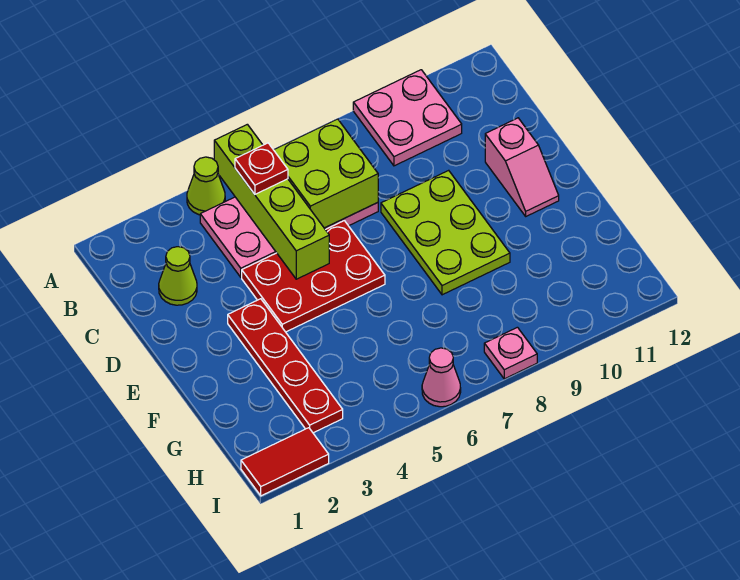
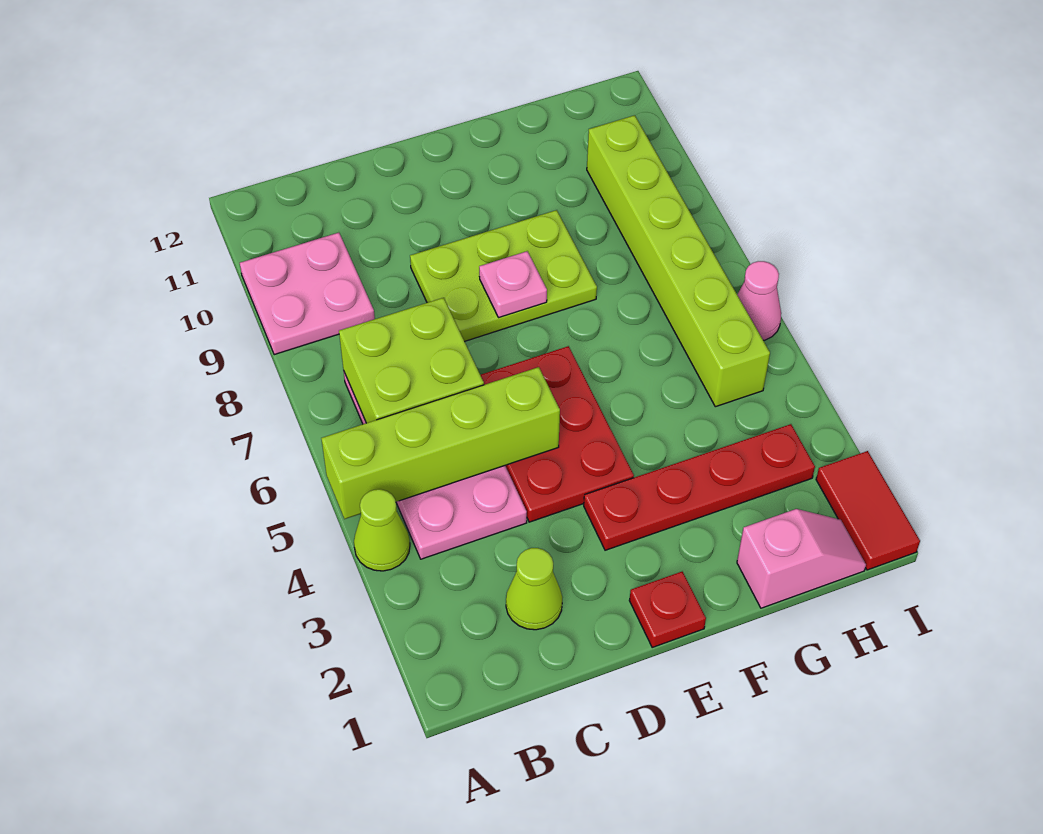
red 1x1 plate [235,143,288,194] -> red 1x1 plate moved to [629,572,706,647]
pink 1x2 slope [485,118,559,216] -> pink 1x2 slope moved to [737,509,866,608]
none -> lime 1x6 brick [587,115,770,407]
pink 1x1 plate [484,327,537,379] -> pink 1x1 plate moved to [479,251,547,318]

